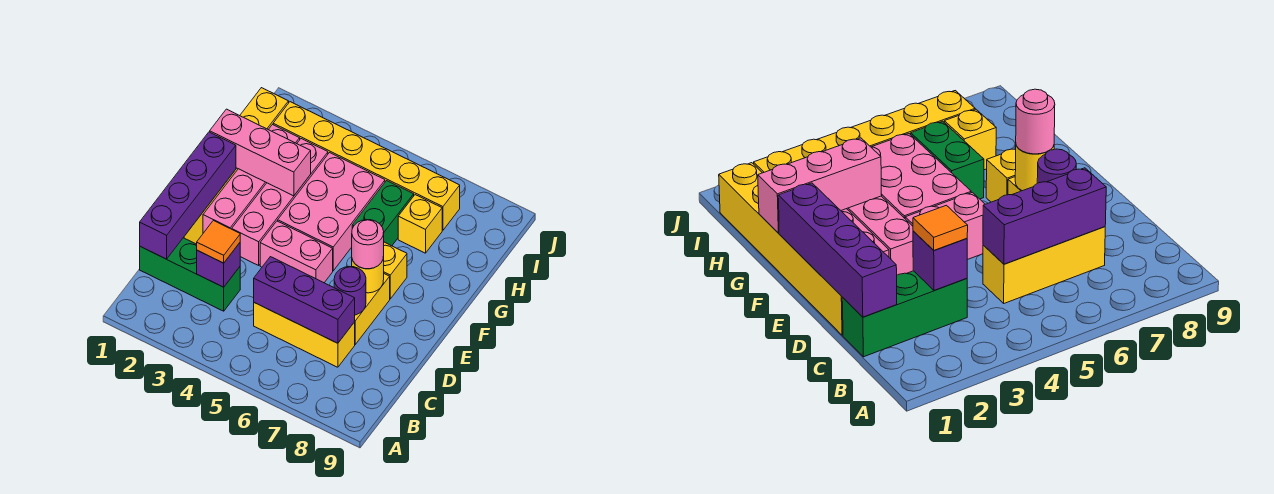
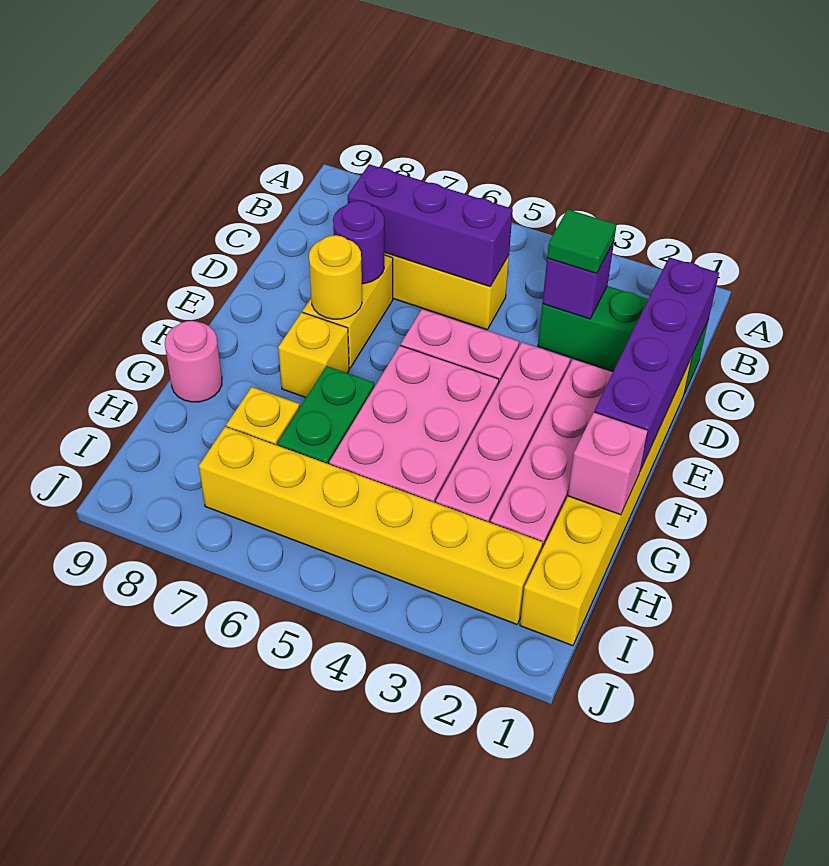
orange 1x1 tile [197,221,240,263] -> green 1x1 tile [547,209,617,273]
pink 1x1 round brick [352,220,384,269] -> pink 1x1 round brick moved to [165,321,222,402]
pink 1x3 brick [210,109,311,196] -> pink 1x1 brick [568,412,648,515]

